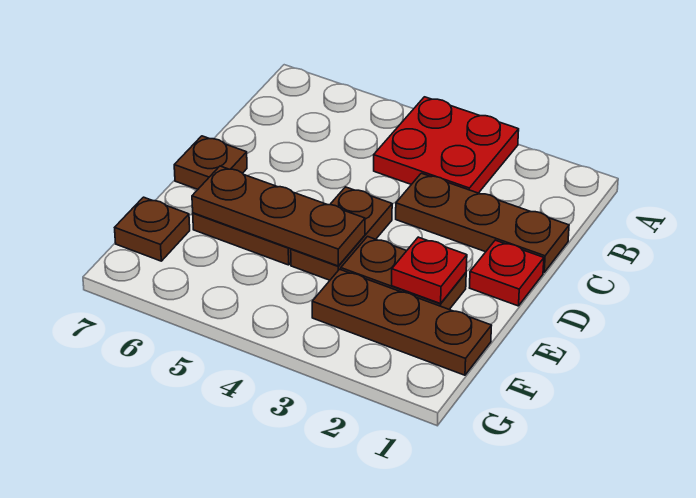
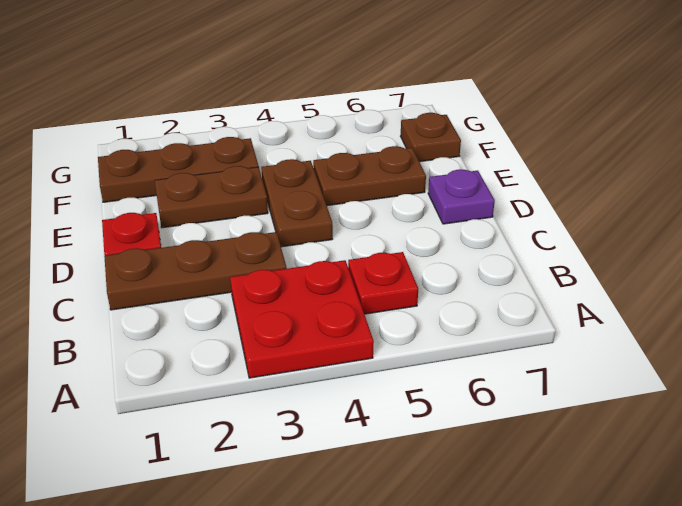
brown 1x1 plate [174,136,247,189] -> purple 1x1 plate [428,170,495,224]
red 1x1 plate [392,237,467,304] -> red 1x1 plate moved to [348,252,418,314]
brown 1x3 plate [192,166,365,266] -> none

